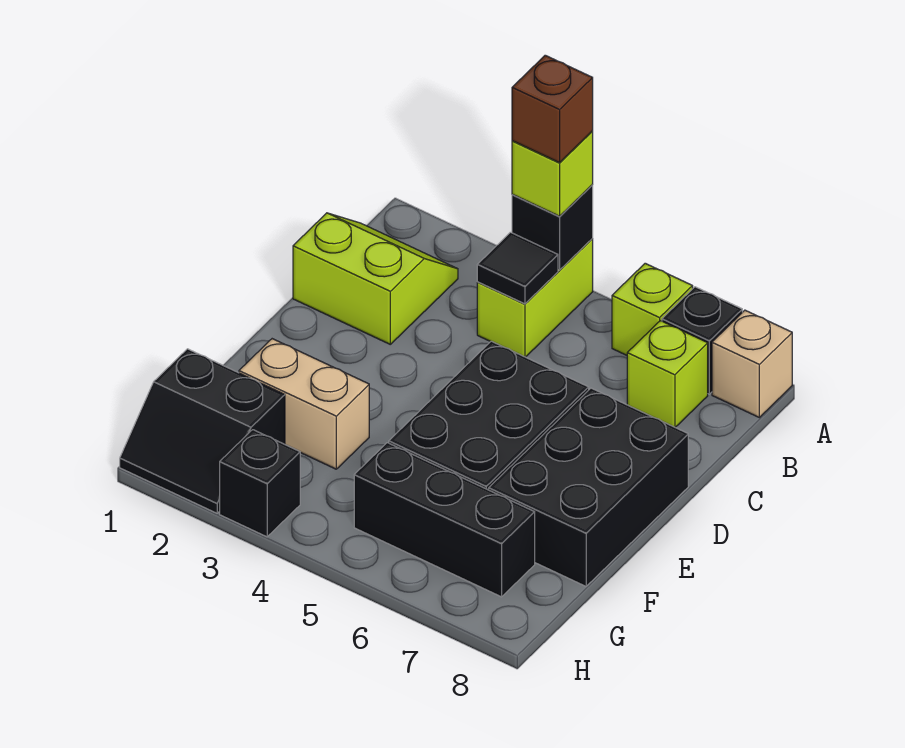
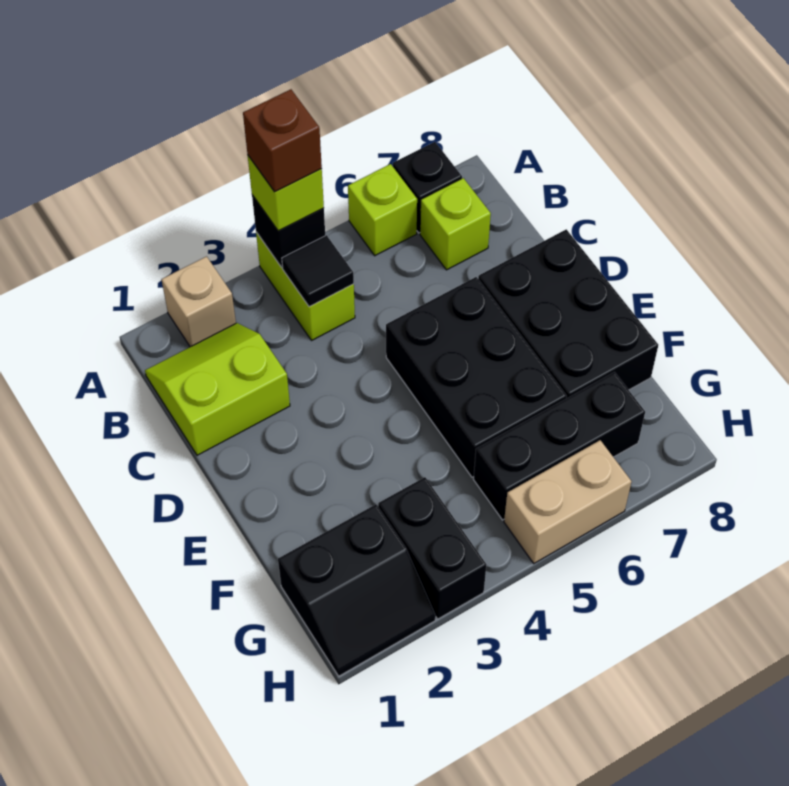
tan 1x1 brick [712,310,792,417] -> tan 1x1 brick moved to [162,256,236,347]
tan 1x2 brick [239,339,369,469] -> tan 1x2 brick moved to [504,440,632,563]
black 1x1 brick [220,430,300,537] -> black 1x2 brick [378,477,486,619]

